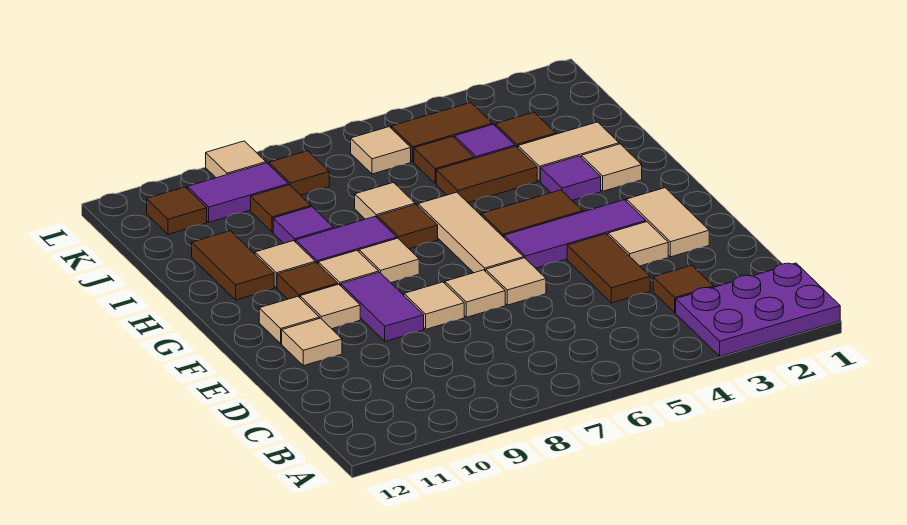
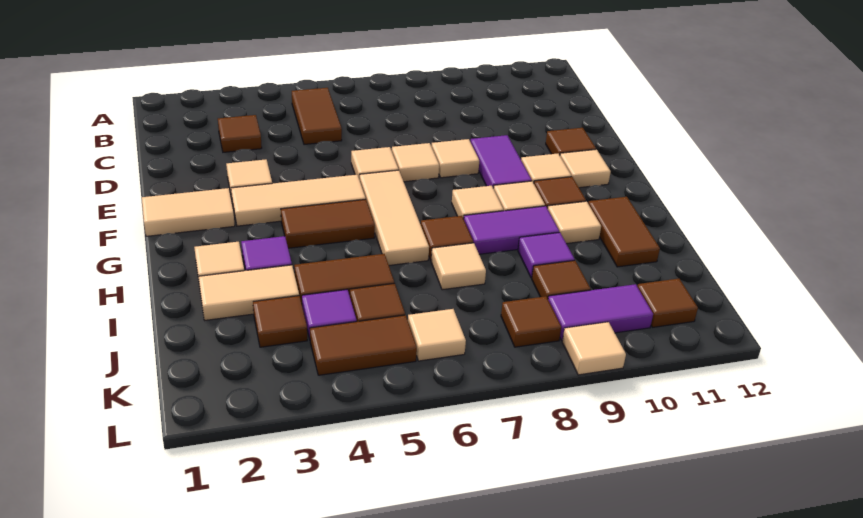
purple 2x3 plate [676,263,840,356] -> none
brown 1x2 tile [567,234,650,303] -> brown 1x2 tile moved to [292,88,342,144]
tan 1x2 tile [626,188,709,257] -> tan 1x2 tile turned to [142,188,235,236]
tan 1x1 tile [282,318,342,366] -> brown 1x1 tile [546,128,596,155]
purple 1x3 tile [504,200,646,268] -> tan 1x3 tile [231,175,366,226]

